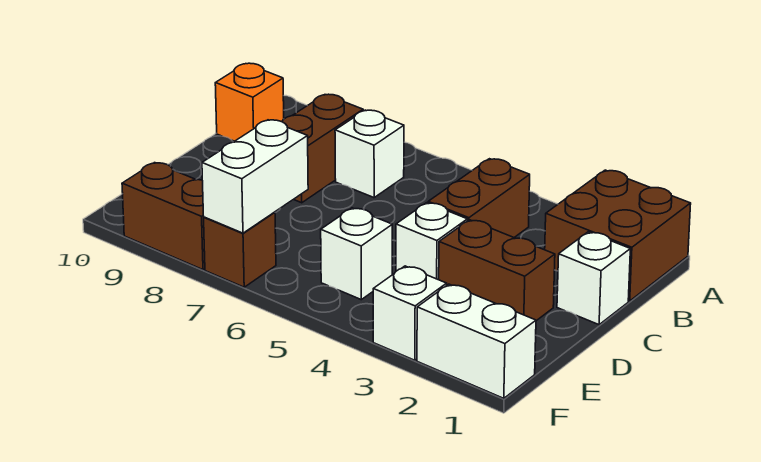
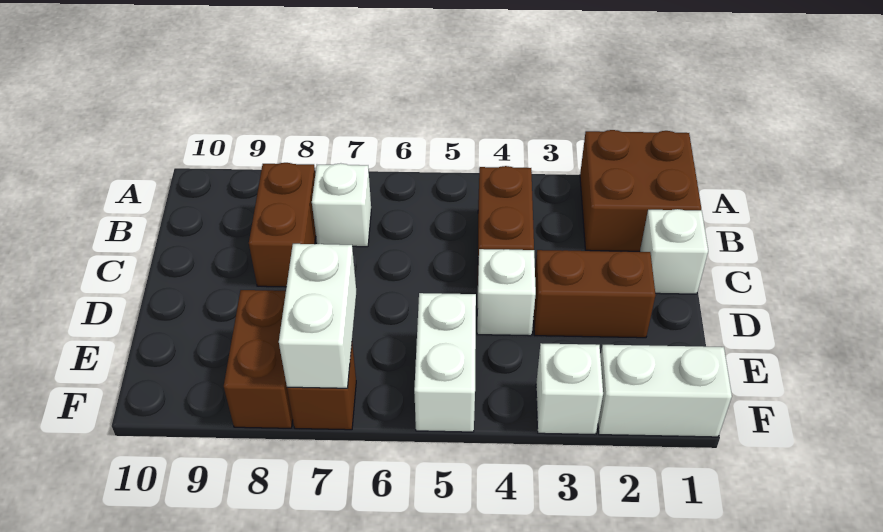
orange 1x1 brick [215,63,284,141] -> none
white 1x1 brick [321,208,392,300] -> white 1x2 brick [414,293,476,432]
brown 1x2 brick [122,163,205,270] -> brown 1x2 brick turned to [224,290,293,428]

